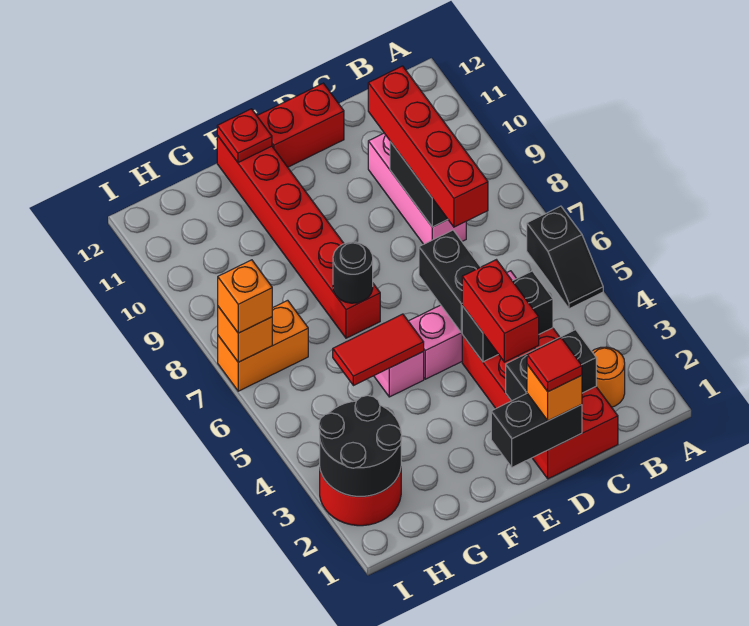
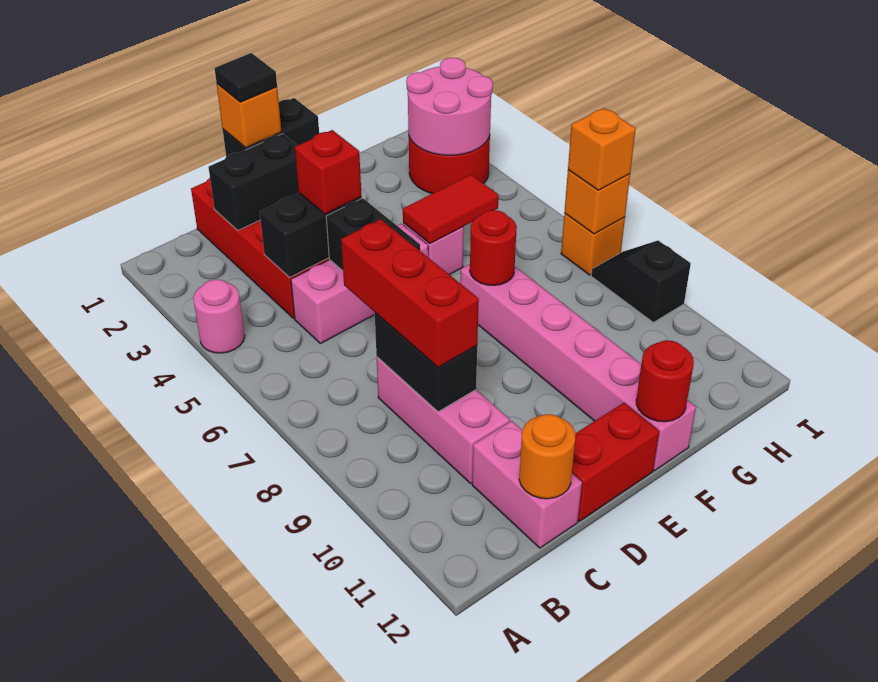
none -> pink 1x1 round brick [193,280,245,353]
black 1x2 slope [527,206,603,309] -> black 1x2 slope moved to [591,241,691,322]
orange 1x1 round brick [592,347,625,407] -> orange 1x1 round brick moved to [519,414,576,499]
red 1x4 brick [368,66,488,227] -> red 1x3 brick [341,219,479,368]
none -> pink 1x2 brick [472,421,582,548]
red 1x1 tile [527,338,582,392] -> black 1x1 tile [215,53,277,102]
red 1x2 brick [462,260,539,362] -> red 1x1 brick [295,130,361,214]
red 1x6 brick [217,136,380,338] -> pink 1x6 brick [460,264,696,471]
black 1x1 round brick [333,242,373,303] -> red 1x1 round brick [470,210,517,285]
red 1x1 plate [217,109,272,163] -> red 1x1 round brick [636,340,694,422]
black 2x2 round brick [319,395,402,496] -> pink 2x2 round brick [406,58,493,155]
orange 1x2 brick [218,300,308,391] -> orange 1x1 brick [561,214,625,275]

